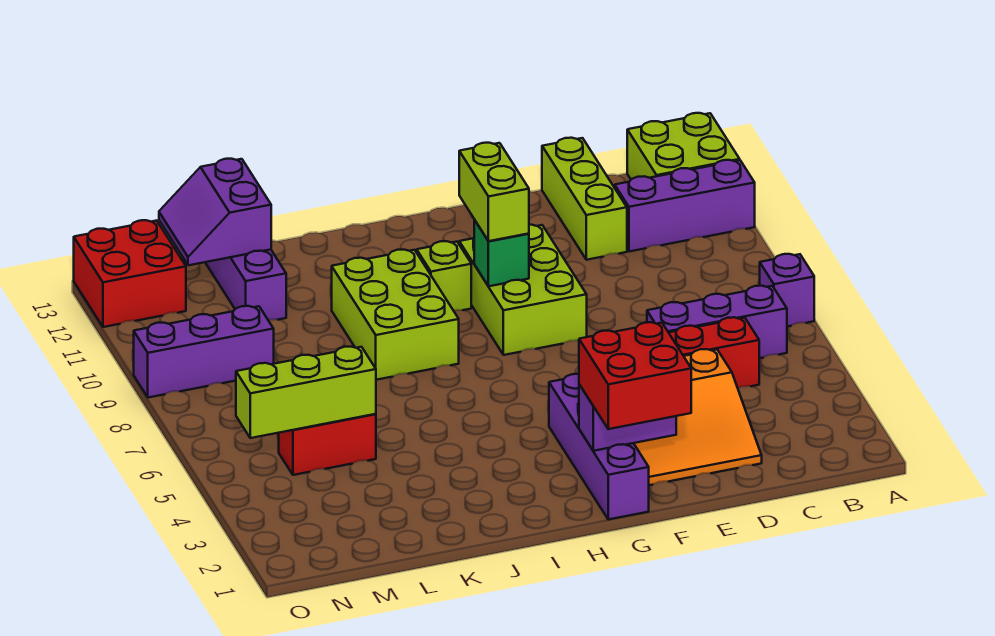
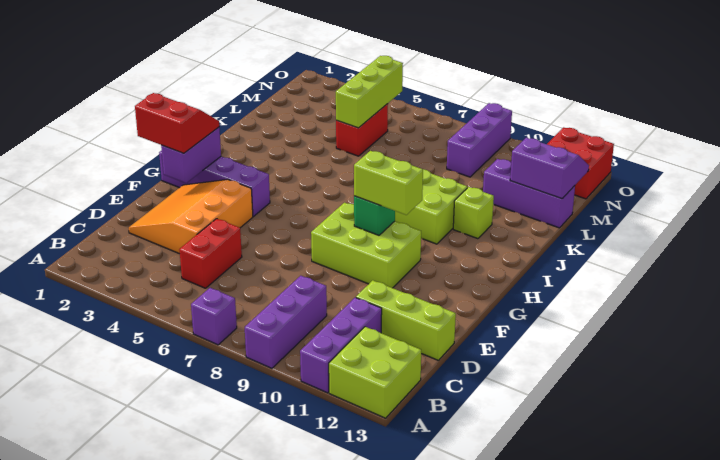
purple 1x3 brick [647,285,787,358] -> purple 1x3 brick moved to [245,276,327,368]
red 2x2 brick [579,322,691,429] -> red 2x2 slope [135,93,219,153]
lime 1x1 brick [417,241,471,310] -> lime 1x1 brick moved to [453,187,494,239]

